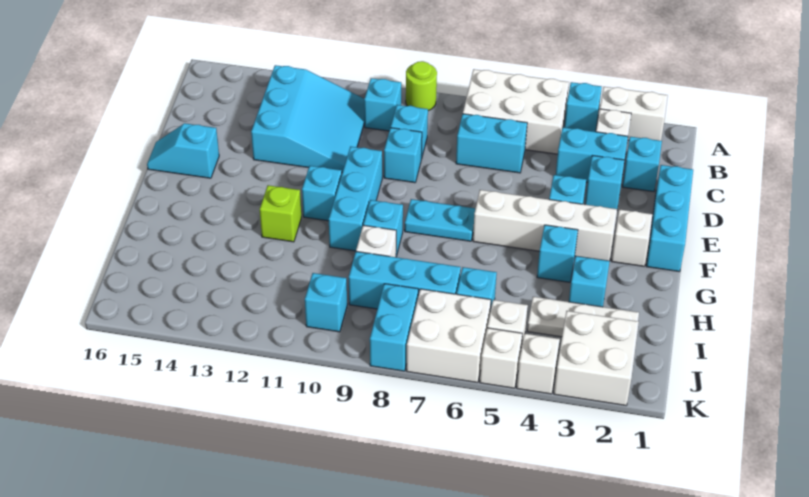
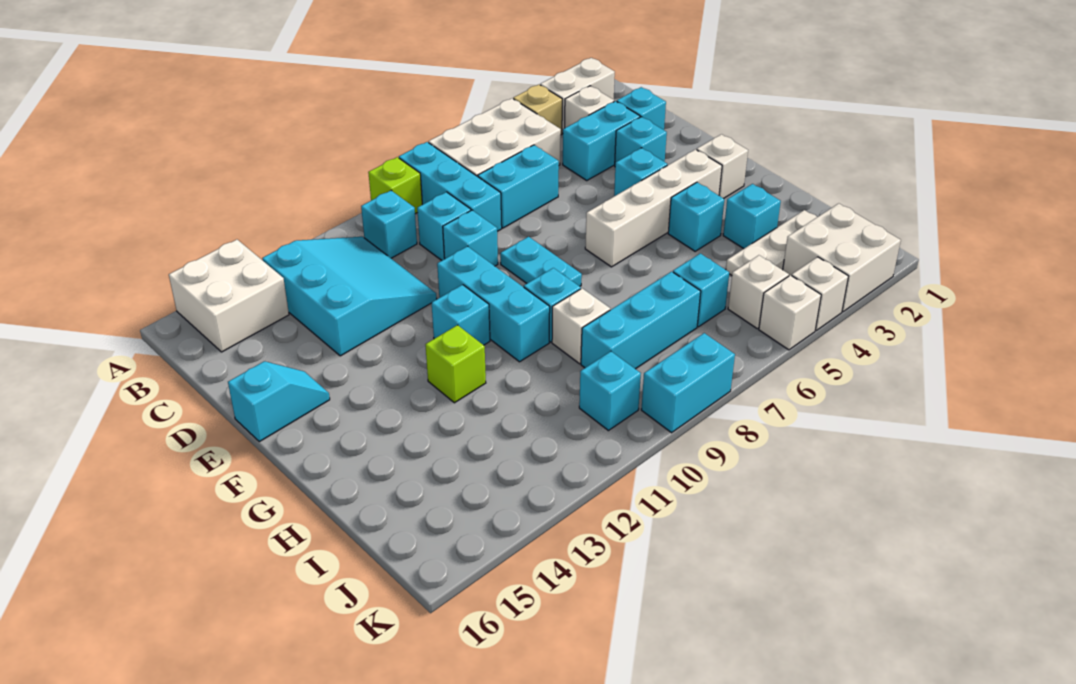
cyan 1x1 brick [564,82,602,132] -> tan 1x1 brick [513,85,562,135]
lime 1x1 round brick [406,61,437,111] -> lime 1x1 brick [368,157,422,214]
cyan 1x3 brick [646,165,693,272] -> cyan 1x3 brick moved to [399,142,502,231]
cyan 1x2 slope [147,123,219,178] -> cyan 1x2 slope turned to [228,361,330,442]
cyan 1x2 plate [405,199,475,241] -> cyan 1x2 plate turned to [500,237,582,286]
white 2x2 brick [407,289,491,383] -> white 2x2 brick moved to [169,239,289,352]
cyan 1x2 brick [370,284,418,371] -> cyan 1x2 brick turned to [641,333,735,433]

